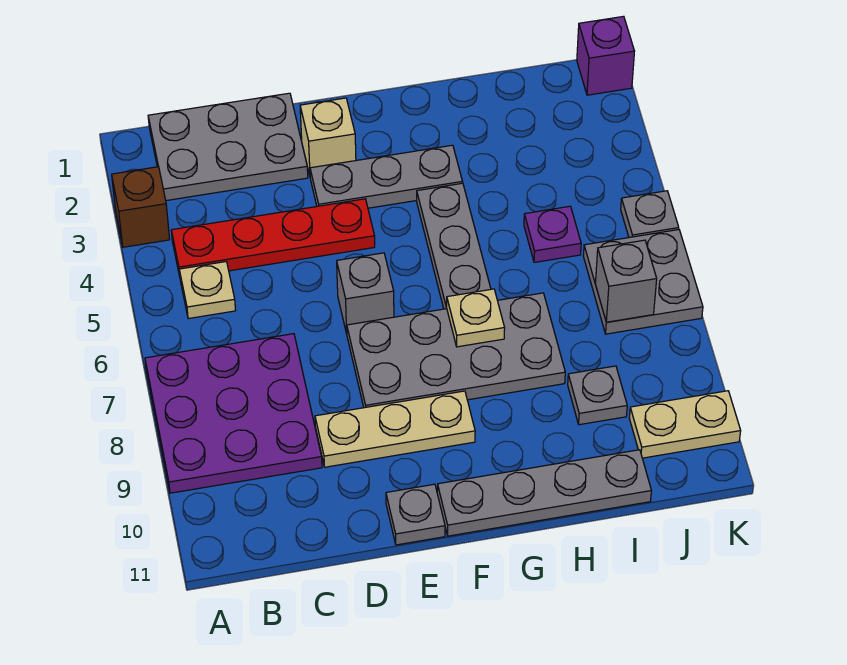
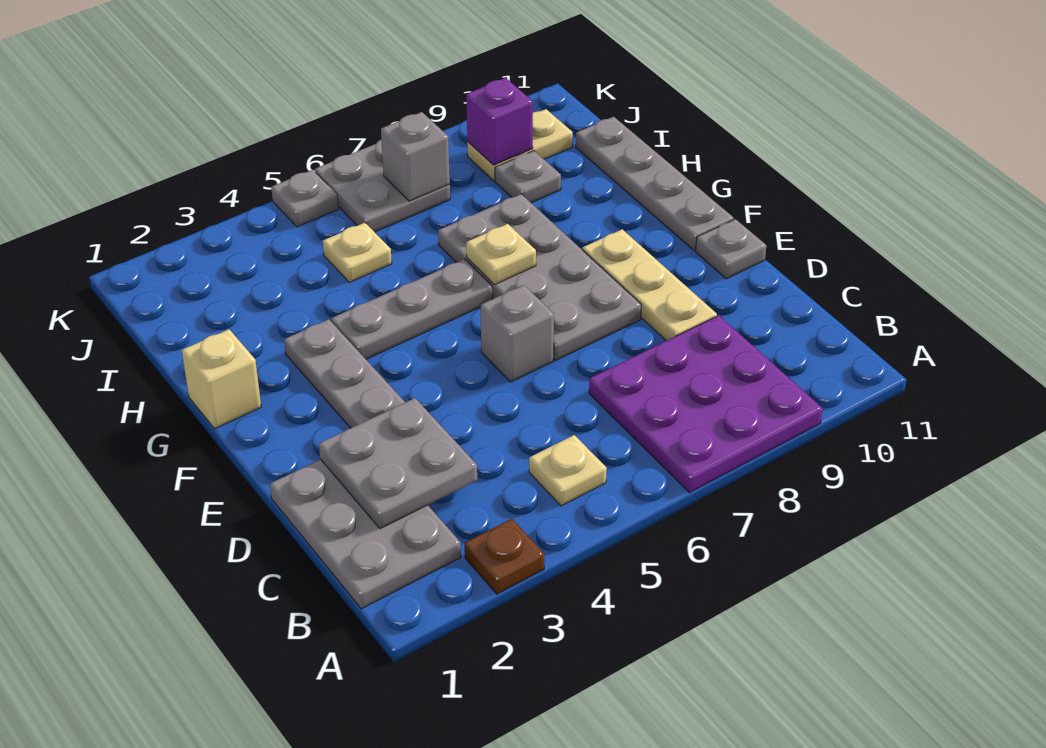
brown 1x1 brick [112,167,170,247] -> brown 1x1 plate [465,519,545,594]
red 1x4 plate [171,199,375,276] -> none
none -> grey 2x2 plate [319,398,477,529]
tan 1x1 brick [300,98,356,175] -> tan 1x1 brick moved to [182,329,261,429]
purple 1x1 plate [524,206,581,262] -> tan 1x1 plate [323,223,392,282]
tan 1x2 plate [629,391,741,458] -> tan 1x2 plate turned to [467,109,573,181]
purple 1x1 brick [577,16,634,95] -> purple 1x1 brick moved to [466,78,533,165]

